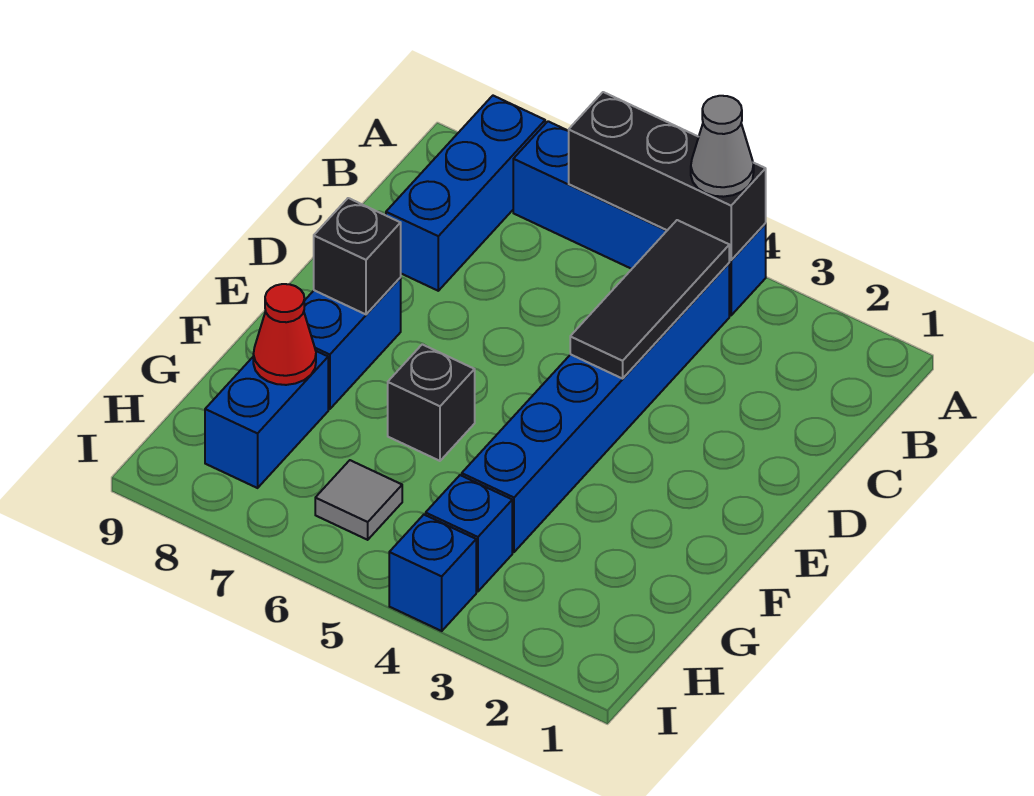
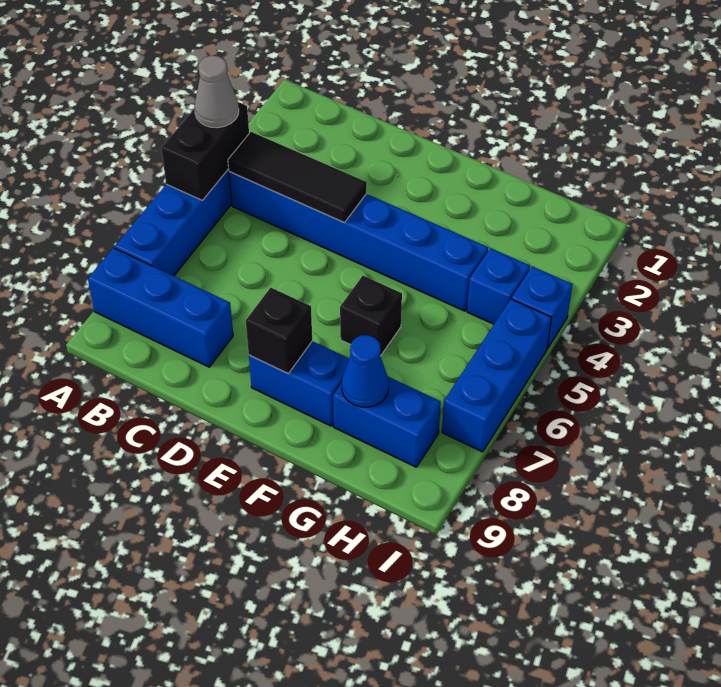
black 1x3 brick [569,92,766,260] -> black 1x2 brick [161,102,249,200]
red 1x1 cone [253,284,316,385] -> blue 1x1 cone [342,335,389,407]
grey 1x1 tile [315,460,402,540] -> none
none -> blue 1x3 brick [442,299,552,452]

